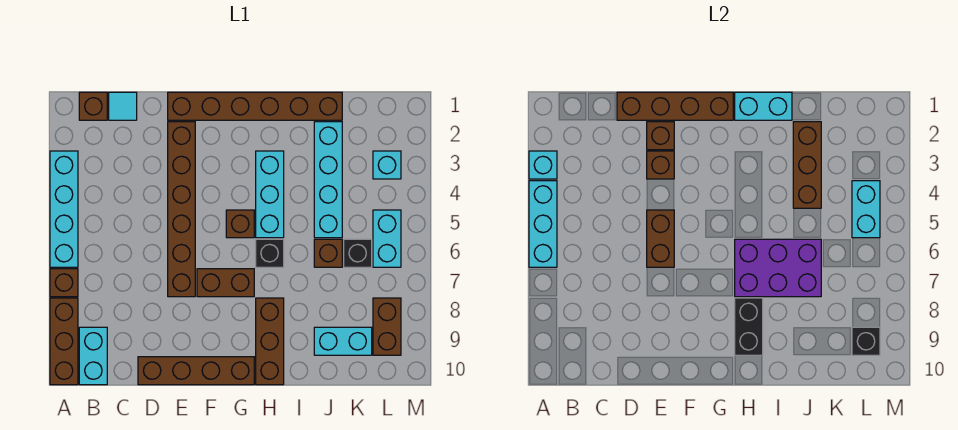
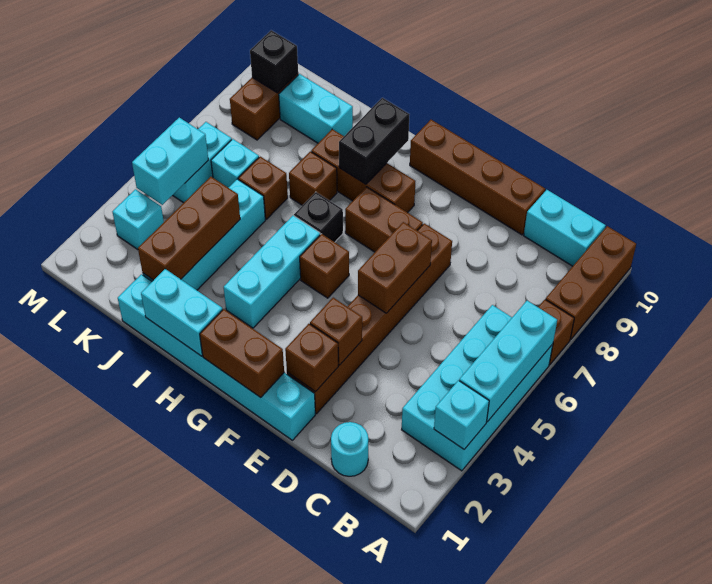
cyan 1x4 brick [50,151,78,267] -> cyan 2x4 brick [402,305,553,471]
brown 1x1 brick [79,92,107,120] -> brown 1x1 brick moved to [289,151,337,205]
cyan 1x2 brick [79,327,107,385] -> cyan 1x2 brick turned to [524,190,606,266]
cyan 1x1 tile [109,92,137,120] -> cyan 1x1 round brick [331,422,368,476]
brown 1x4 brick [617,92,733,120] -> brown 1x2 brick [200,309,284,397]
brown 1x6 brick [168,92,342,120] -> cyan 1x6 brick [118,274,315,440]
purple 2x3 brick [735,239,821,297] -> none
brown 1x3 brick [256,298,284,385] -> brown 1x3 brick turned to [311,129,415,213]
black 1x1 brick [344,239,372,267] -> cyan 1x1 brick [211,139,259,188]

